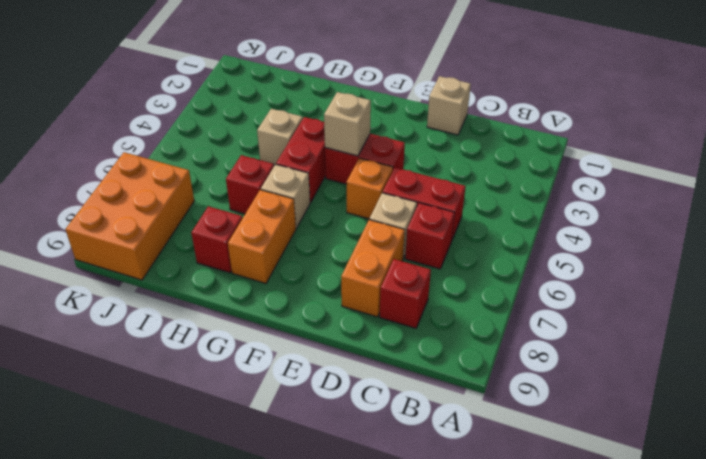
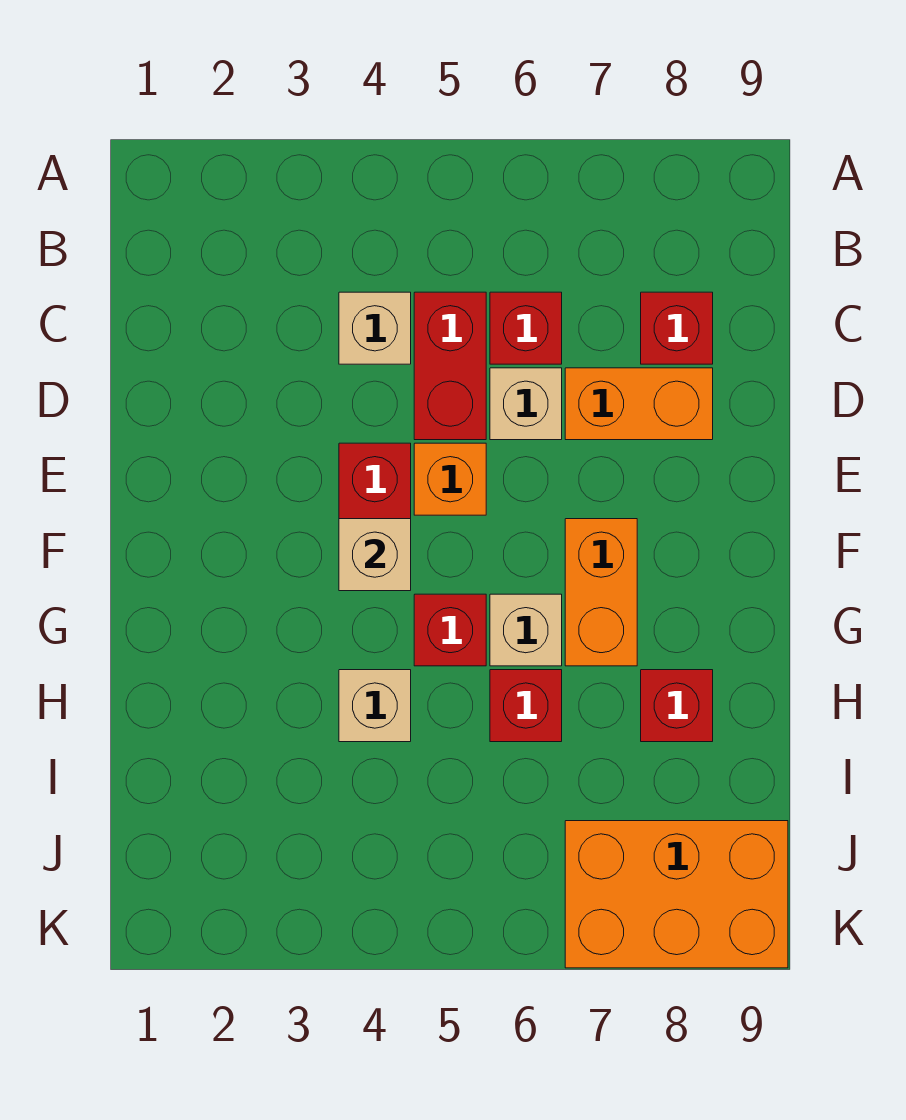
tan 1x1 brick [427,76,471,135] -> tan 1x1 brick moved to [339,292,411,364]
red 1x2 brick [276,117,326,203] -> red 1x1 brick [414,594,486,666]
orange 1x2 brick [228,190,296,283] -> orange 1x2 brick turned to [565,519,637,666]

